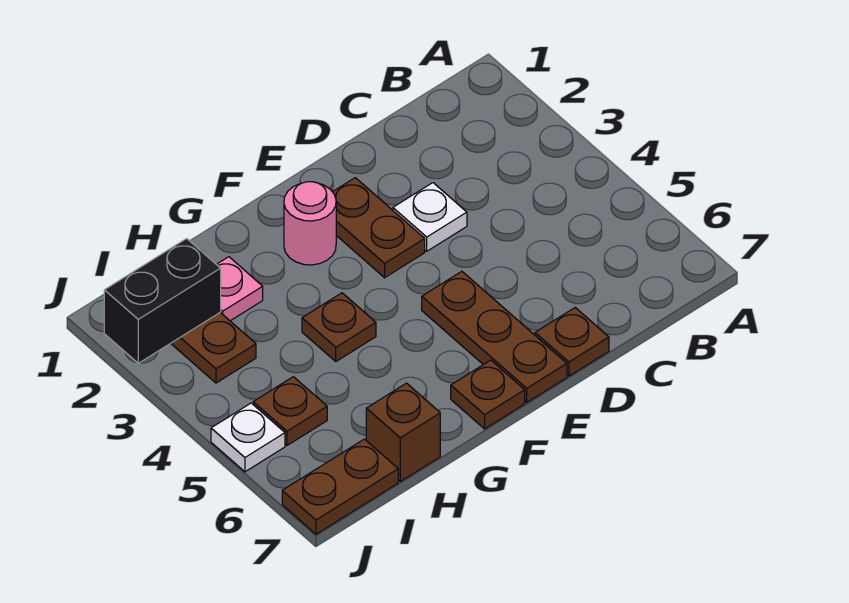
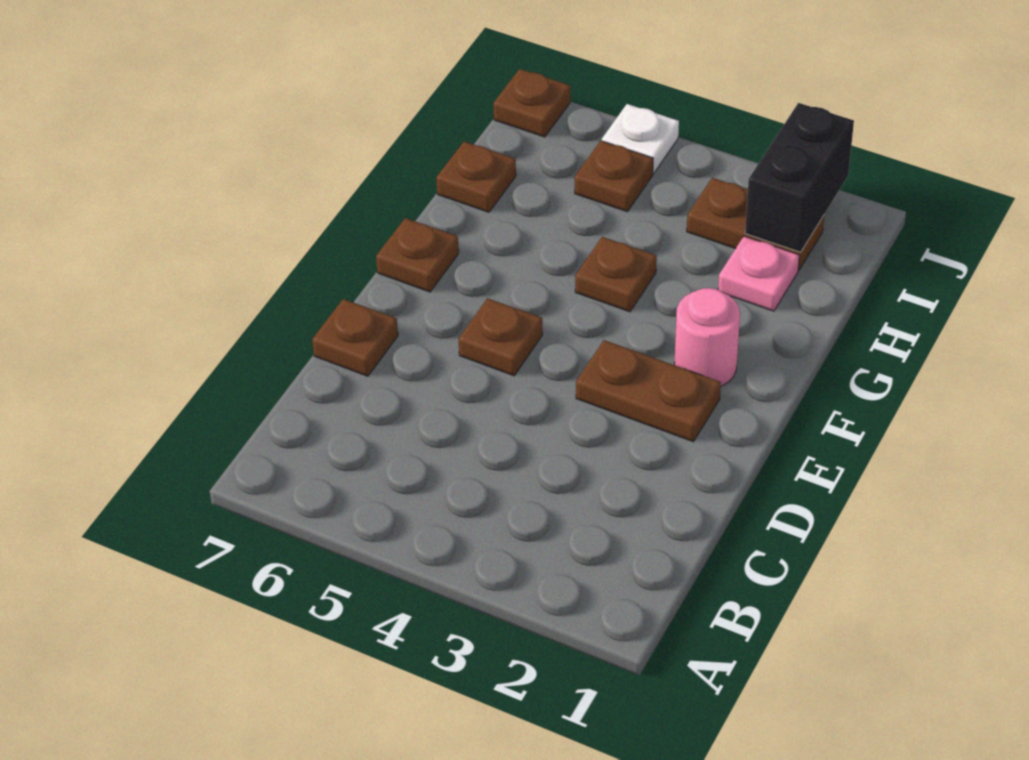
white 1x1 plate [393,183,467,251] -> none
brown 1x3 plate [422,271,567,402] -> brown 1x1 plate [459,298,543,376]
brown 1x1 brick [366,383,440,482] -> brown 1x1 plate [436,141,516,212]
brown 1x2 plate [282,439,398,534] -> brown 1x1 plate [493,69,570,137]

